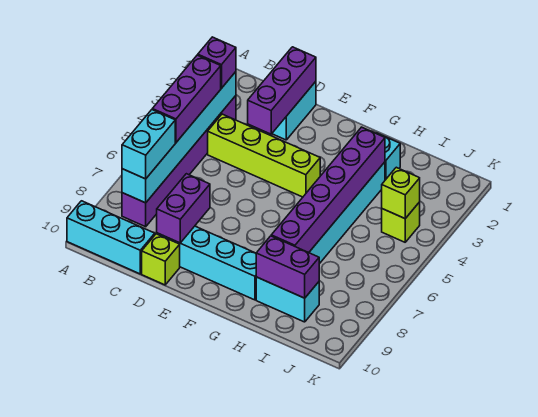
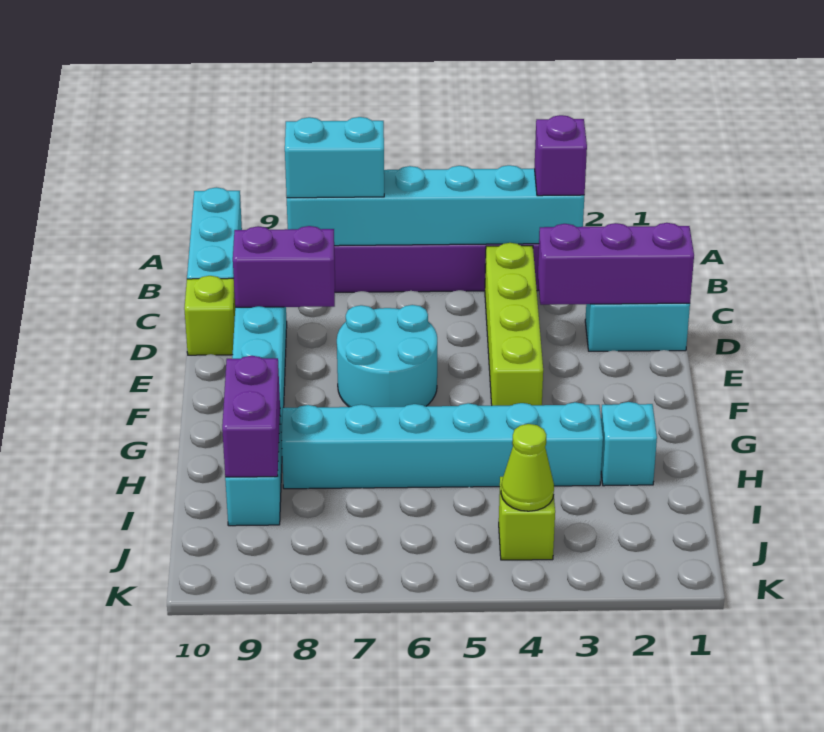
purple 1x3 brick [152,55,221,143] -> none
none -> cyan 2x2 round brick [337,305,437,407]
purple 1x6 brick [271,127,385,253] -> none
lime 1x1 brick [382,167,420,218] -> lime 1x1 cone [501,424,554,511]

